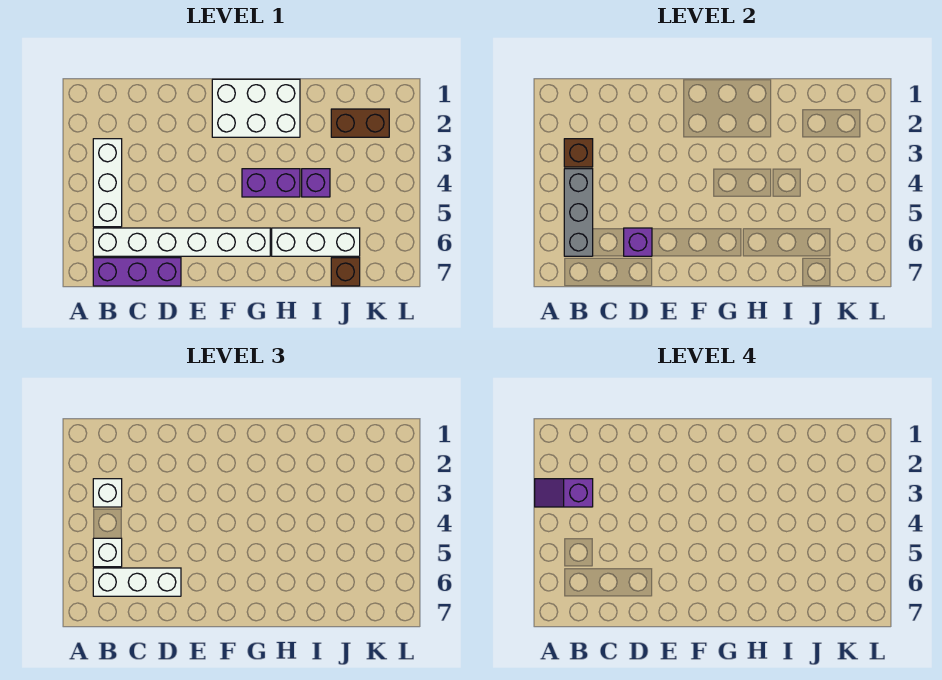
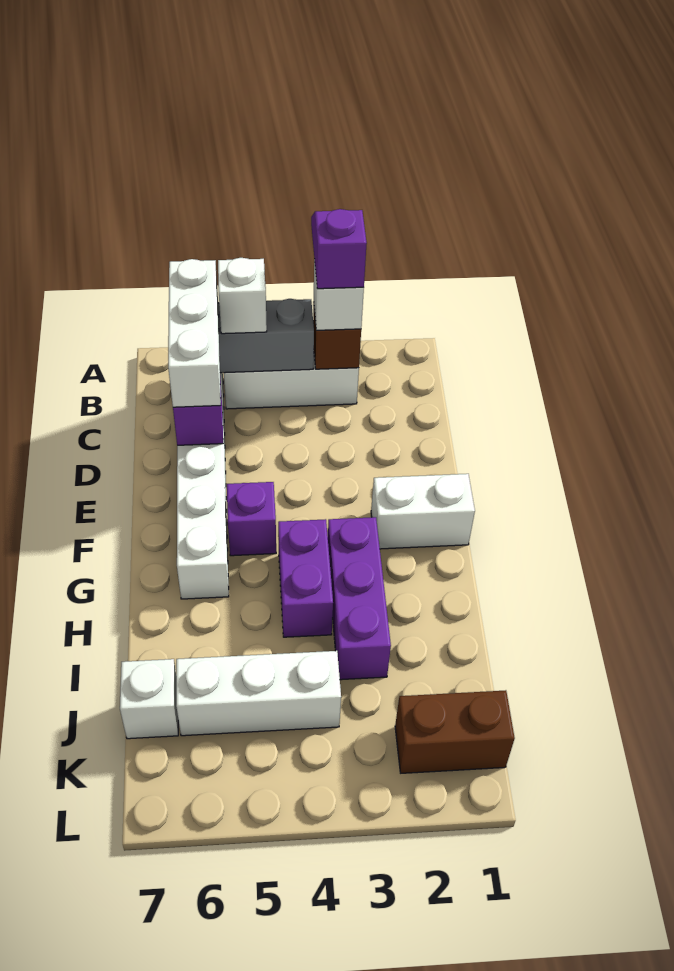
purple 1x3 brick [93,258,181,286] -> purple 1x3 brick moved to [328,517,391,680]
white 2x3 brick [212,79,300,137] -> white 1x2 brick [371,474,475,549]
white 1x3 brick [272,228,360,256] -> white 1x3 brick turned to [176,651,341,736]
purple 1x1 brick [302,169,330,197] -> purple 1x1 brick moved to [227,482,276,556]
brown 1x2 brick [331,109,389,137] -> brown 1x2 brick turned to [395,690,515,773]
brown 1x1 brick [331,258,360,286] -> white 1x1 brick [120,659,178,739]

